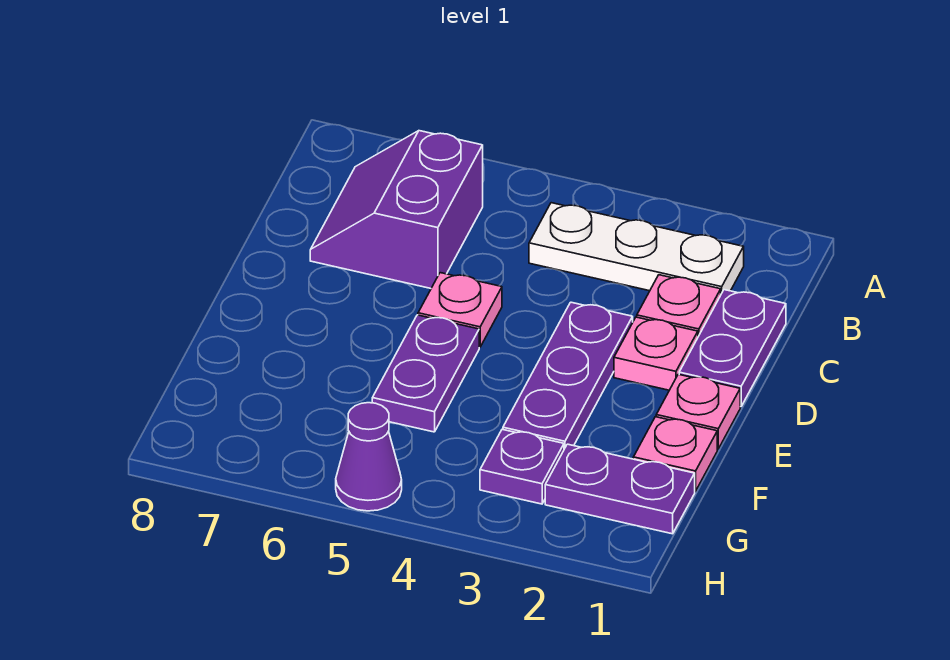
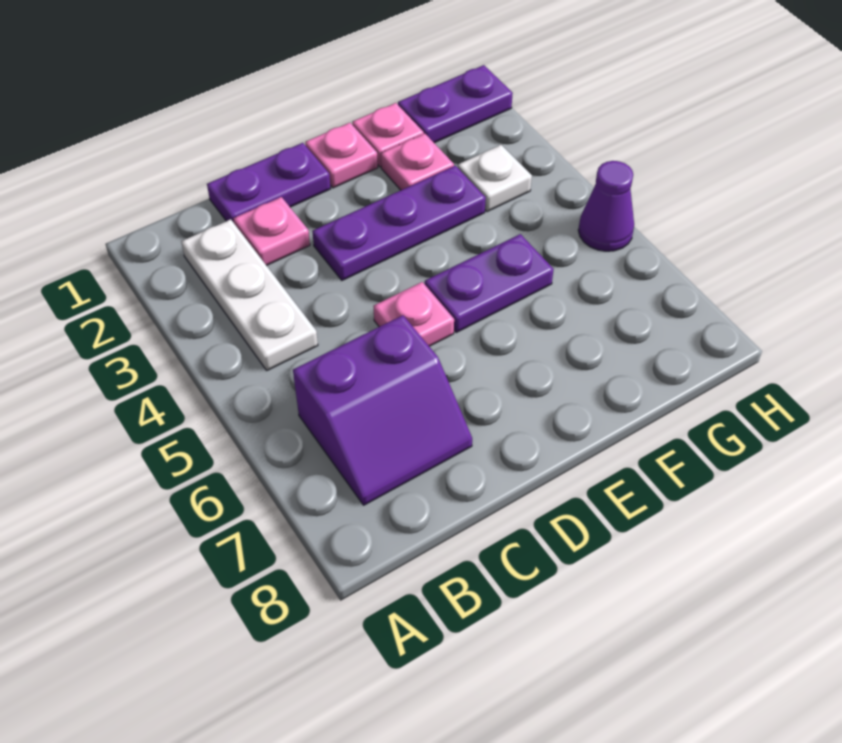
pink 1x1 plate [614,317,698,390] -> pink 1x1 plate moved to [381,134,454,190]
purple 1x2 plate [545,444,695,534] -> purple 1x2 plate turned to [398,65,513,143]
purple 1x1 plate [480,429,564,504] -> white 1x1 plate [458,145,532,212]

